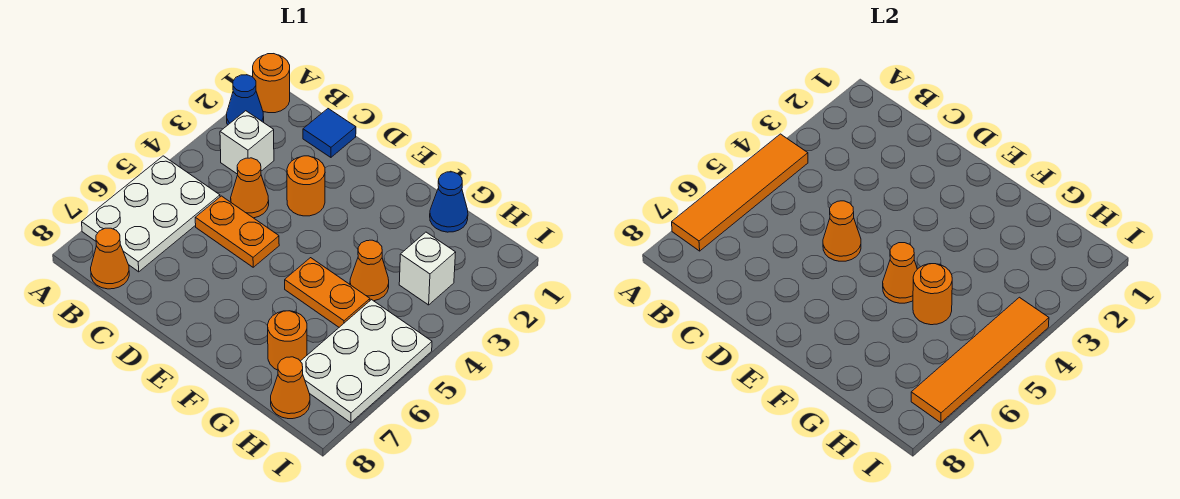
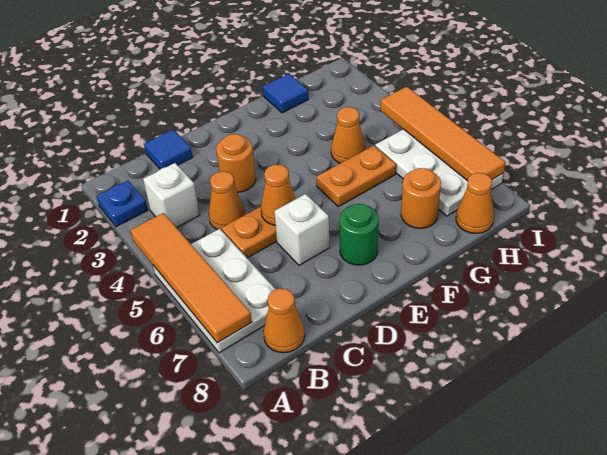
orange 1x1 round brick [253,54,290,113] -> none
blue 1x1 cone [226,75,264,125] -> blue 1x1 plate [96,180,148,227]
none -> green 1x1 round brick [339,204,379,265]
orange 1x1 cone [883,243,917,303] -> none
blue 1x1 cone [430,172,468,232] -> blue 1x1 tile [263,74,308,113]
orange 1x1 round brick [913,264,952,325] -> none
white 1x1 brick [399,232,456,305] -> white 1x1 brick moved to [274,194,330,265]

